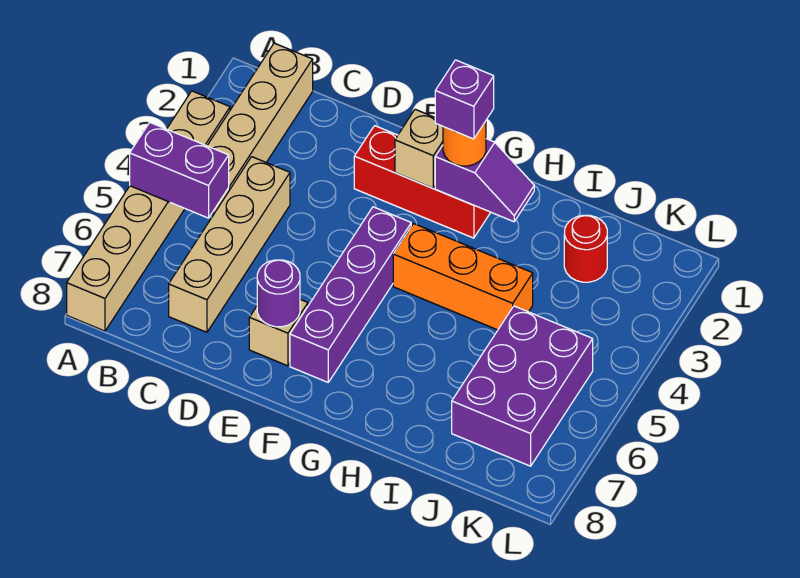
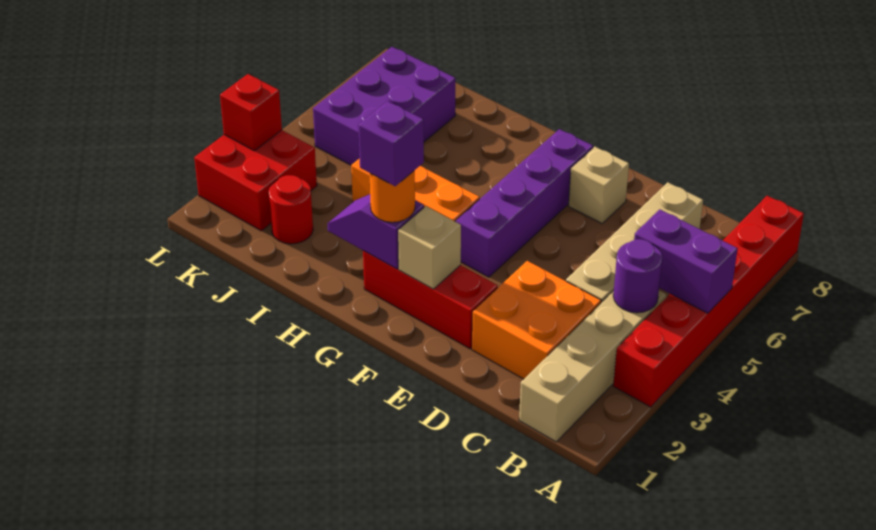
tan 1x6 brick [67,91,230,331] -> red 1x6 brick [613,196,804,407]
none -> orange 2x2 brick [472,261,601,379]
purple 1x1 round brick [257,260,300,327] -> purple 1x1 round brick moved to [613,239,662,313]
none -> red 2x2 brick [194,130,317,231]
none -> red 1x1 brick [220,74,282,151]

